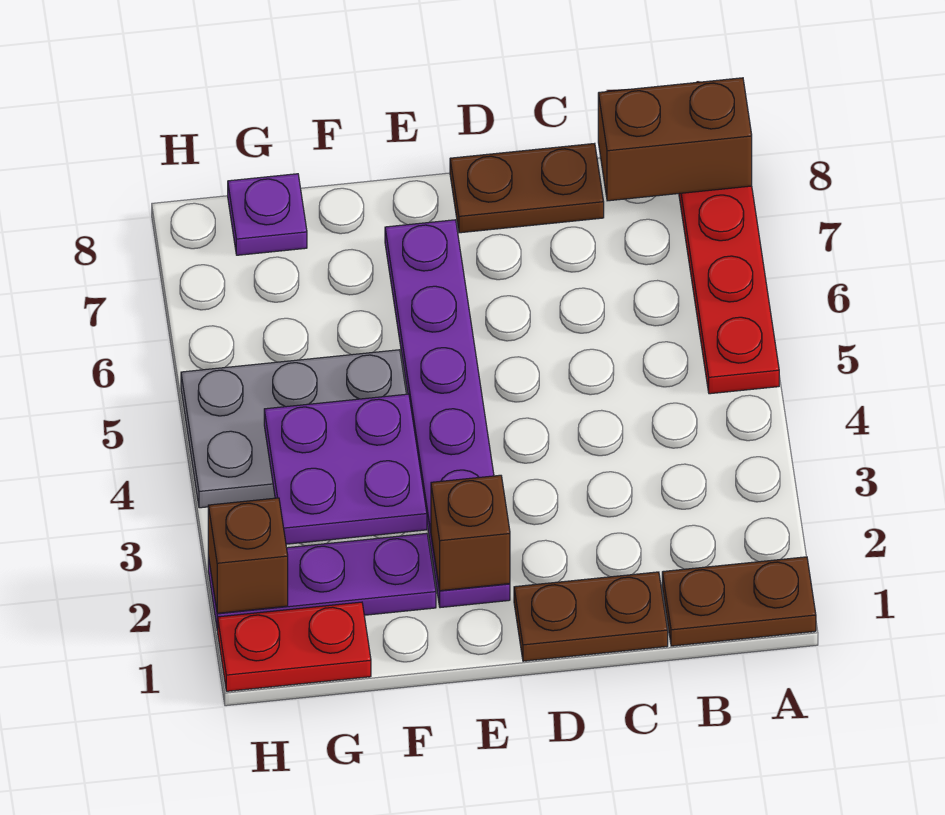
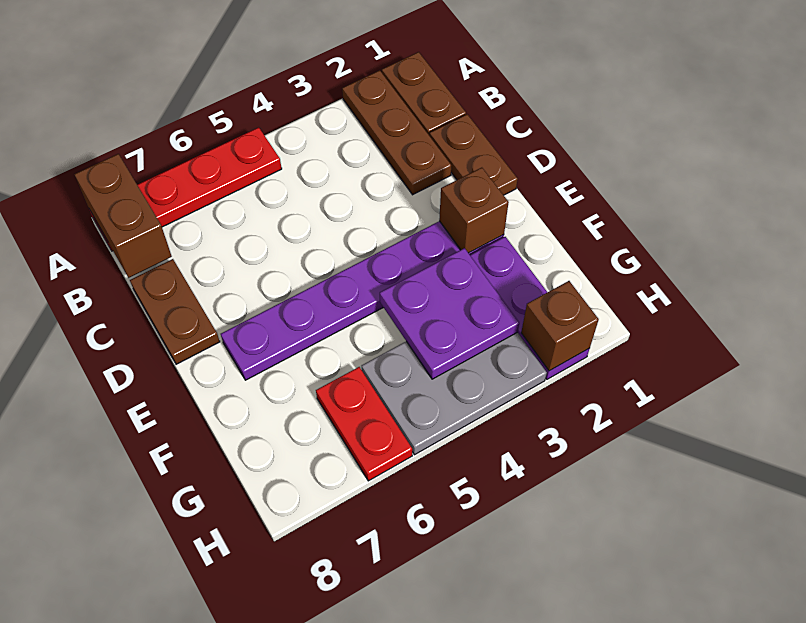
none -> brown 1x3 plate [342,70,451,195]
grey 2x3 plate [181,350,406,508] -> grey 2x3 plate turned to [362,332,547,455]
red 1x2 plate [218,602,371,691] -> red 1x2 plate moved to [316,367,412,481]
purple 1x1 plate [228,174,307,255] -> none

